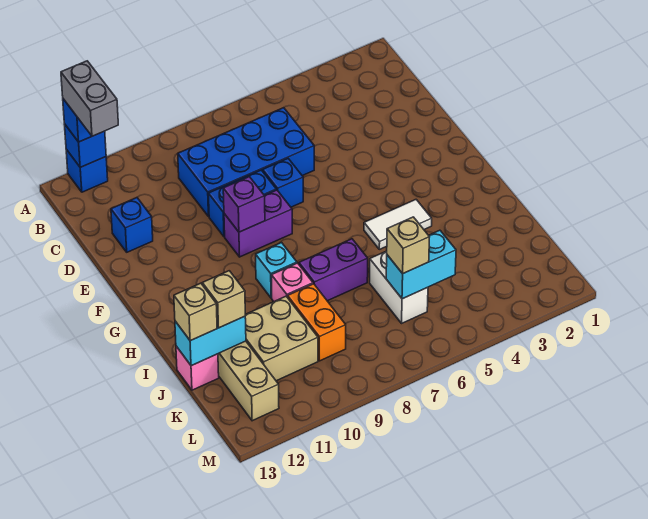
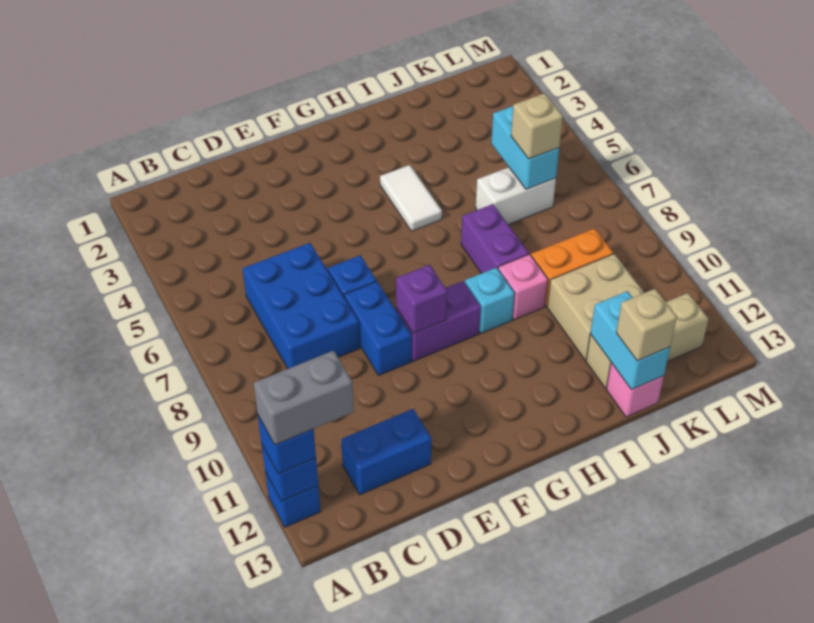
blue 2x4 brick [178,108,314,217] -> blue 2x3 brick [243,243,360,369]
blue 1x1 brick [111,198,153,252] -> blue 1x2 brick [341,409,431,495]
purple 1x2 brick [224,190,292,257] -> purple 1x2 brick turned to [396,281,481,361]
tan 1x1 brick [202,271,245,328] -> none

